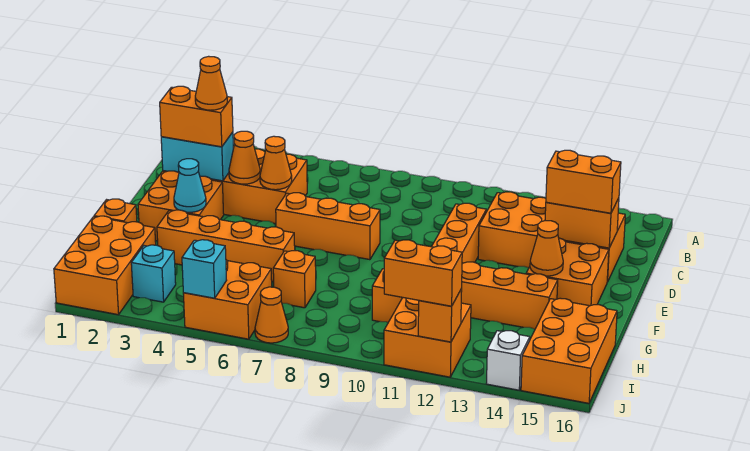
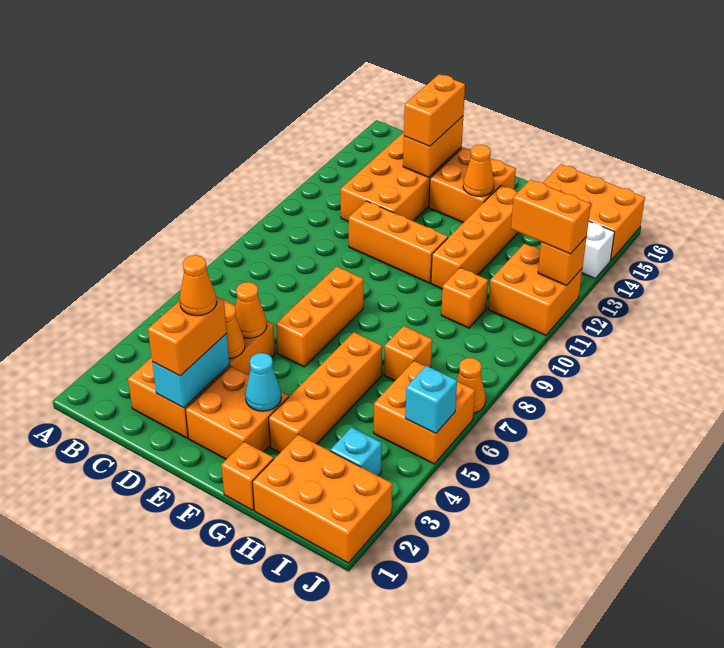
orange 1x2 brick [384,240,462,306] -> orange 1x2 brick turned to [511,180,591,254]

